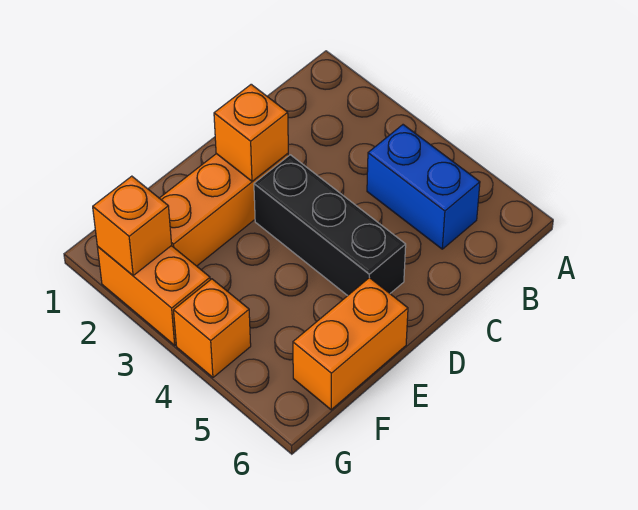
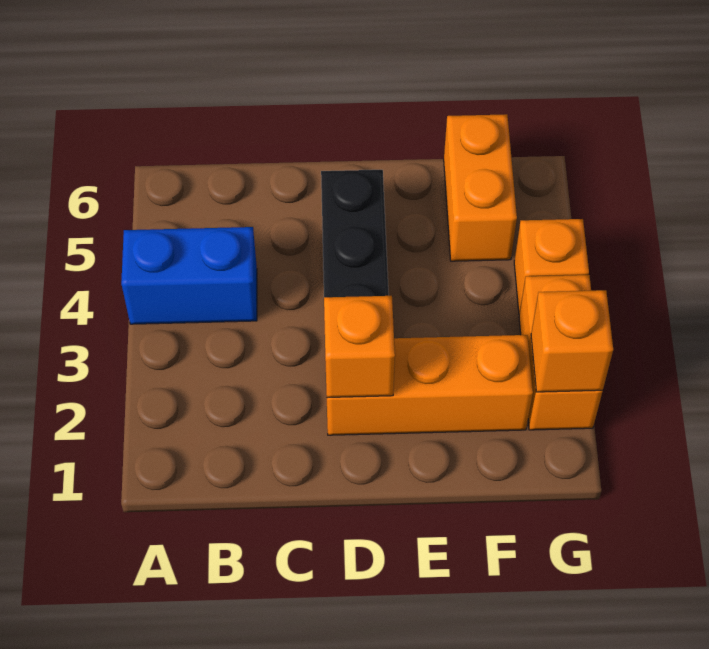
blue 1x2 brick [367,125,480,249] -> blue 1x2 brick turned to [121,227,257,324]
orange 1x2 brick [293,278,408,410] -> orange 1x2 brick turned to [444,114,517,261]

